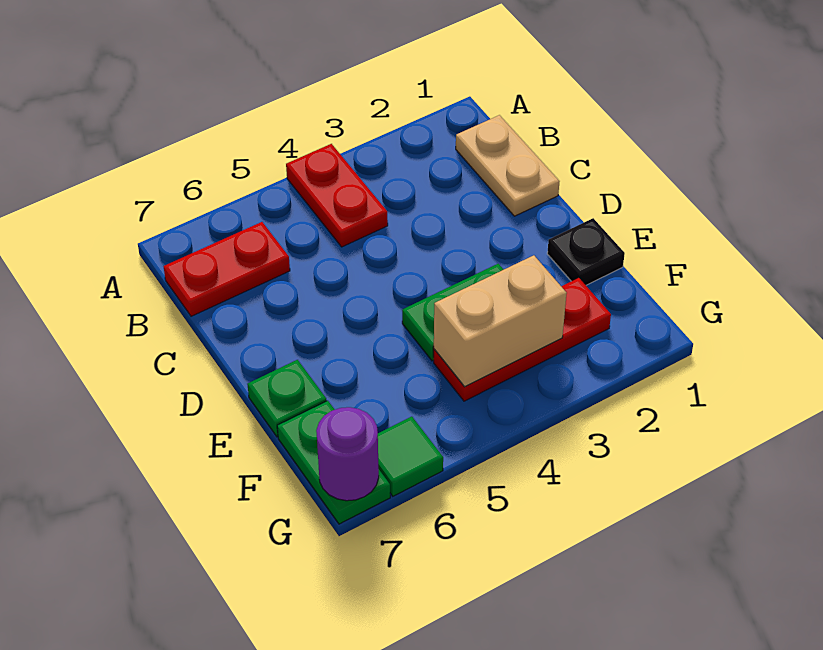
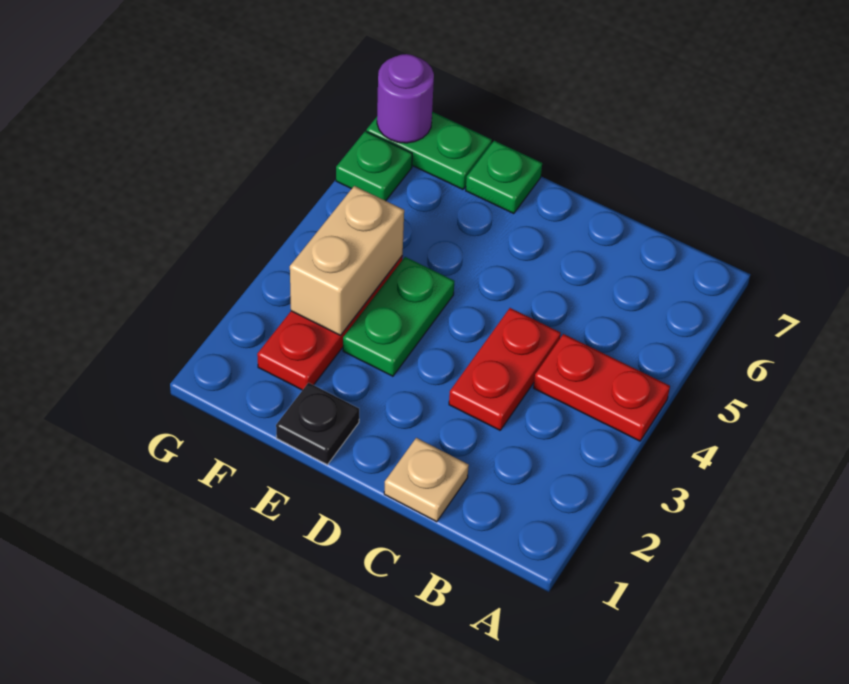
tan 1x2 plate [456,115,560,216] -> tan 1x1 plate [384,438,469,522]
red 1x2 plate [164,222,290,316] -> red 1x2 plate moved to [449,308,561,430]
green 1x1 tile [378,417,443,496] -> green 1x1 plate [336,131,412,201]

